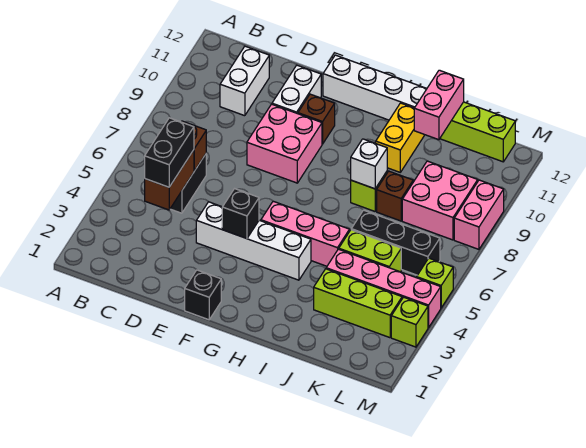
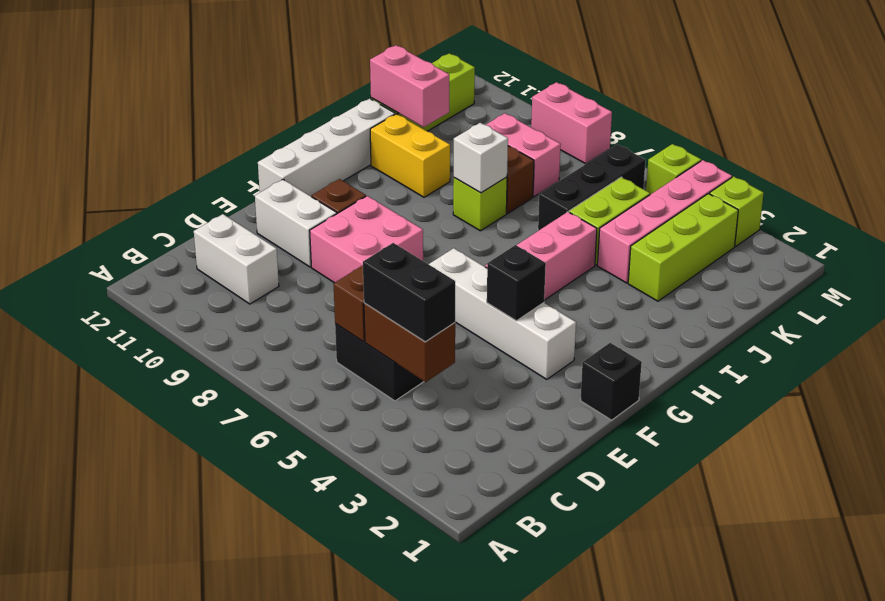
white 1x4 brick [196,202,311,280] -> white 1x4 brick turned to [429,248,576,379]
pink 2x2 brick [402,161,478,240] -> pink 1x2 brick [486,113,561,197]

